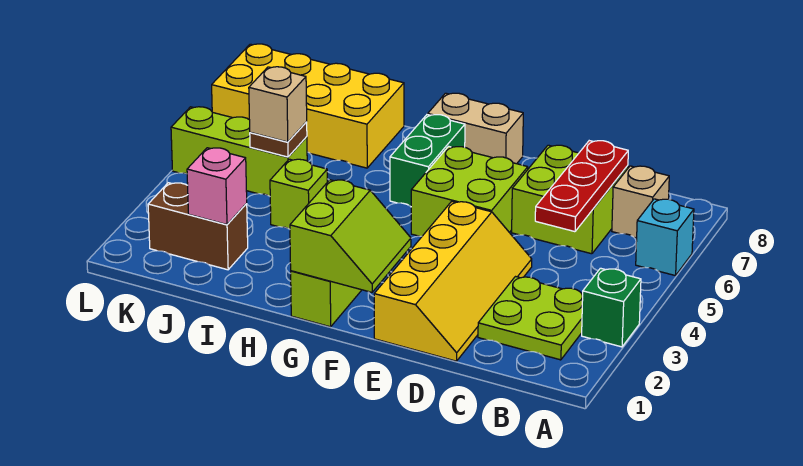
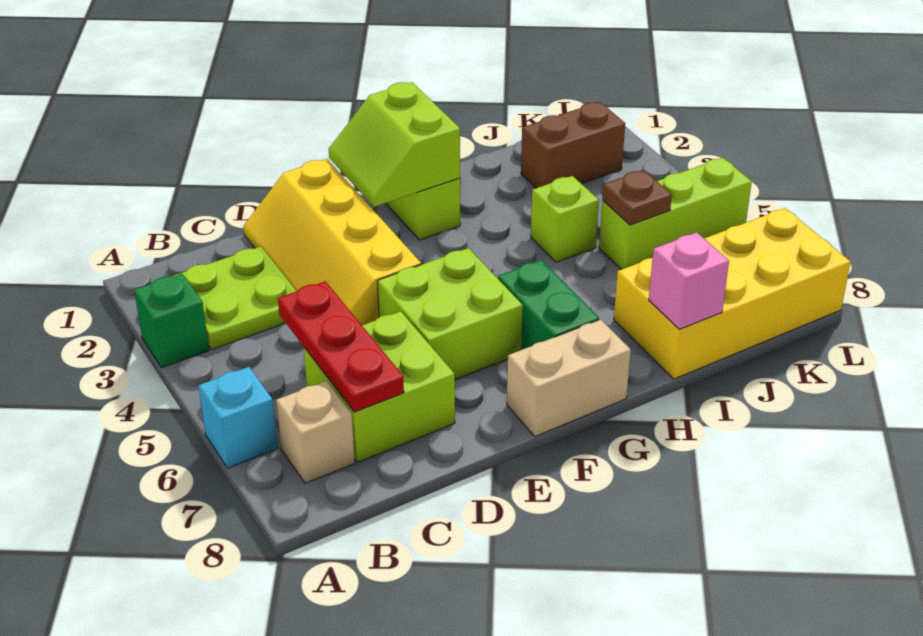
pink 1x1 brick [187,148,247,225] -> pink 1x1 brick moved to [649,232,729,329]
tan 1x1 brick [249,67,307,142] -> none

